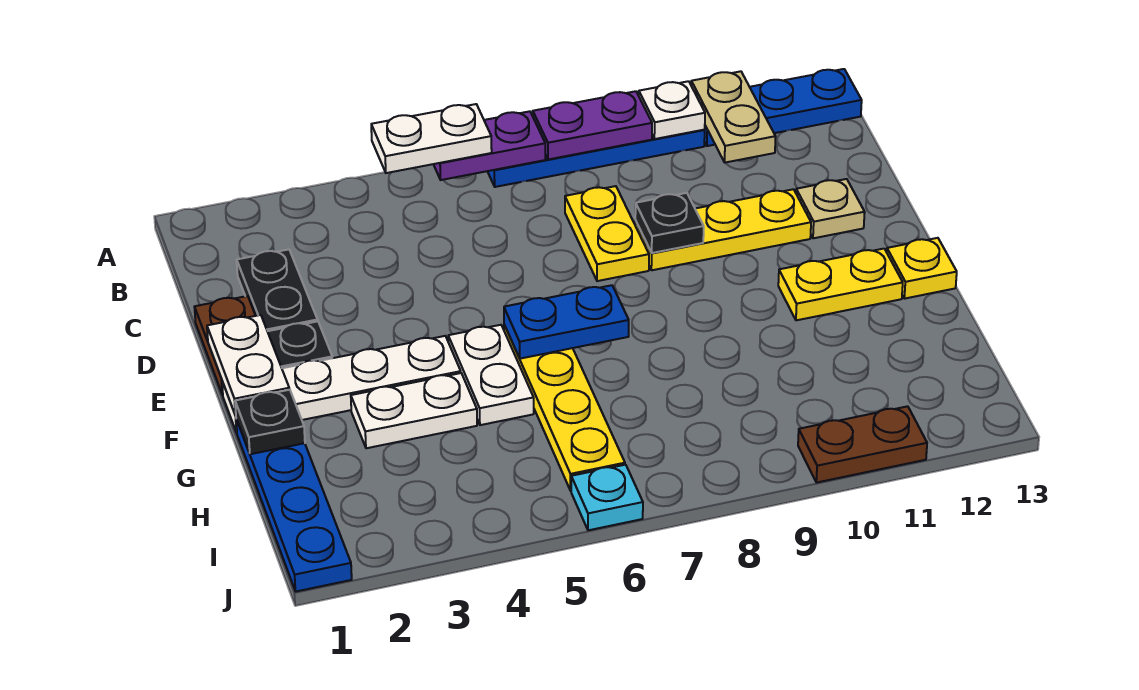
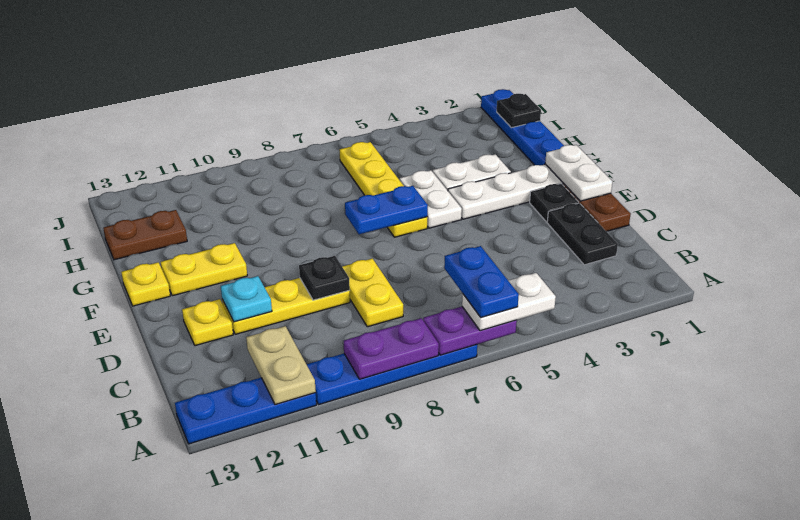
none -> blue 1x2 plate [444,246,519,318]
white 1x1 plate [639,81,705,139] -> none
tan 1x1 plate [796,179,865,238] -> yellow 1x1 plate [182,299,233,346]
black 1x1 plate [235,390,305,454] -> black 1x1 plate moved to [497,94,541,128]
cyan 1x1 plate [571,465,643,530] -> cyan 1x1 plate moved to [221,276,272,322]
brown 1x2 plate [798,406,927,483] -> brown 1x2 plate moved to [103,210,187,260]

